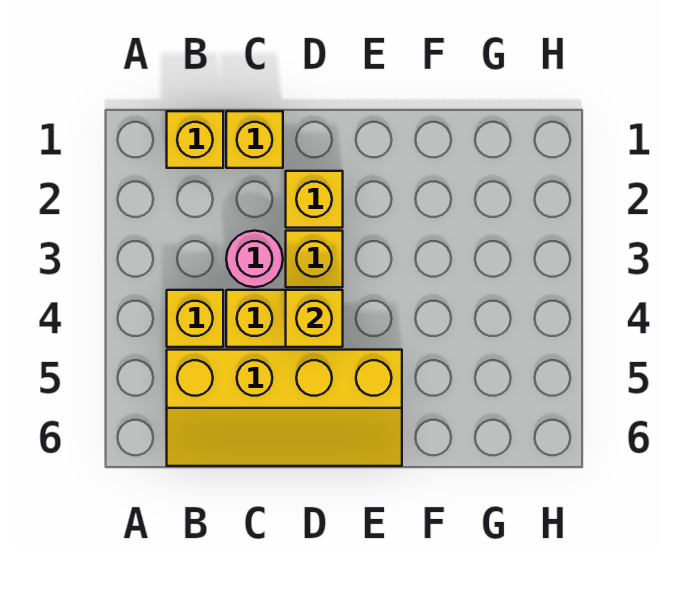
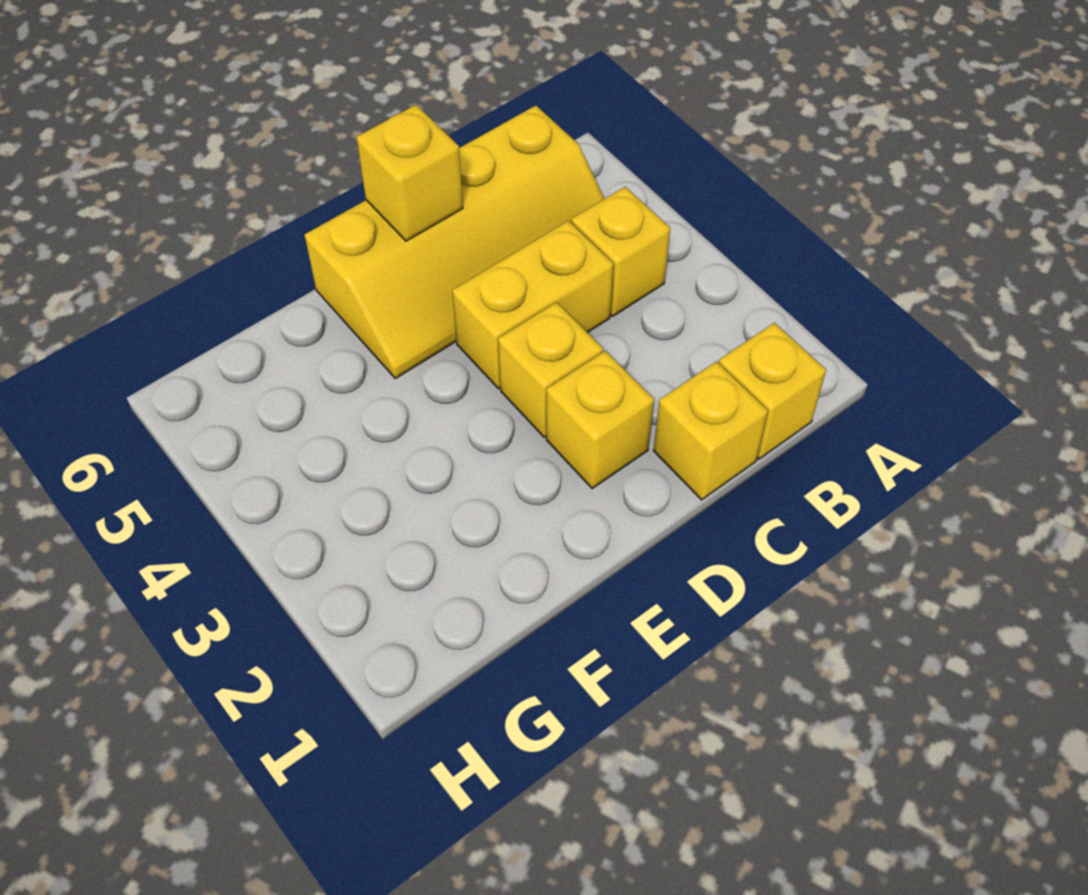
yellow 2x4 slope [167,350,402,466] -> yellow 2x4 slope turned to [305,106,604,378]
pink 1x1 round brick [226,231,283,287] -> none
yellow 1x1 brick [286,290,343,347] -> yellow 1x1 brick moved to [356,105,463,241]

